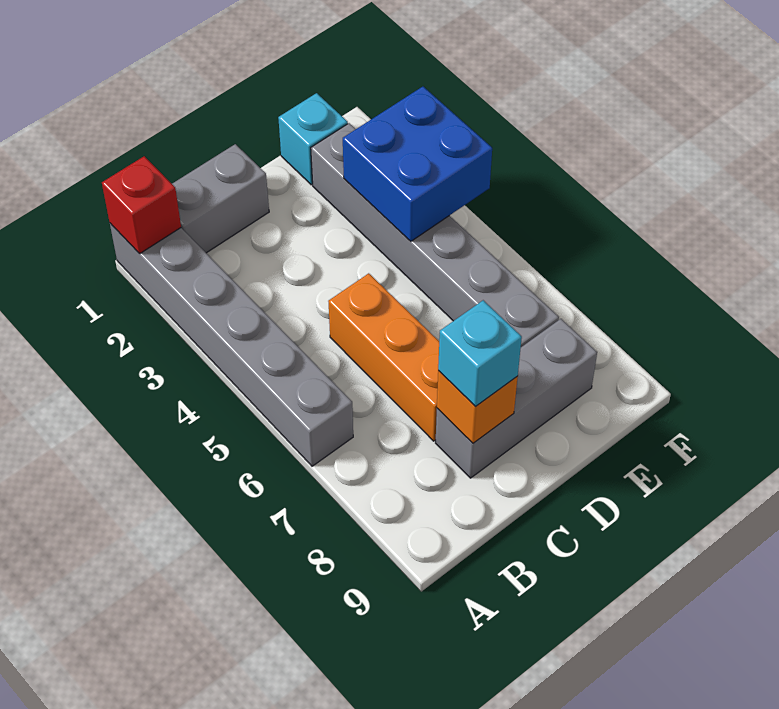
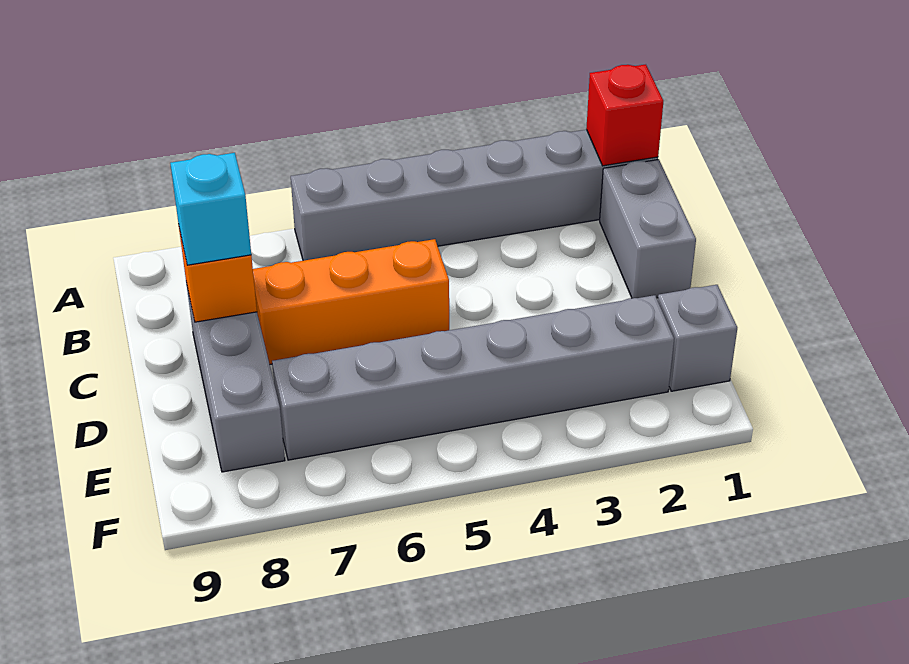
cyan 1x1 brick [278,93,348,185] -> grey 1x1 brick [658,285,737,391]
blue 2x2 brick [343,87,492,241] -> none

